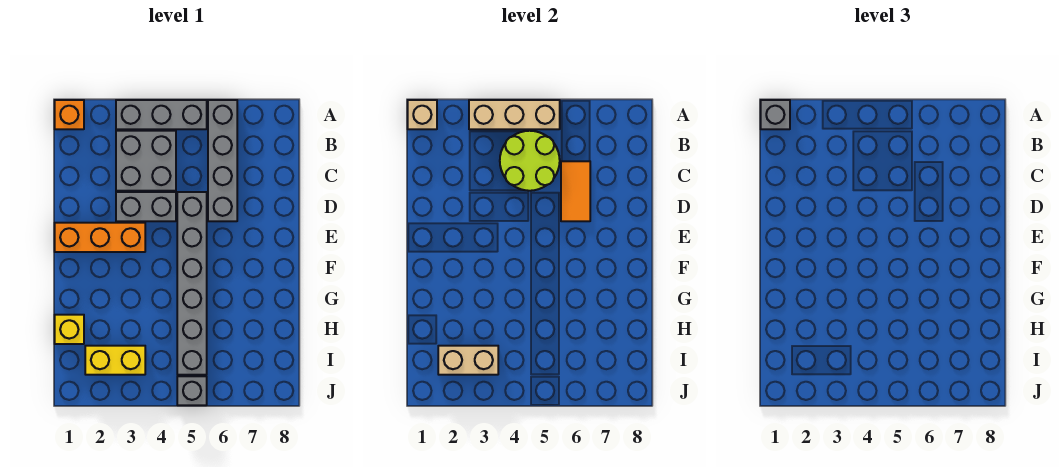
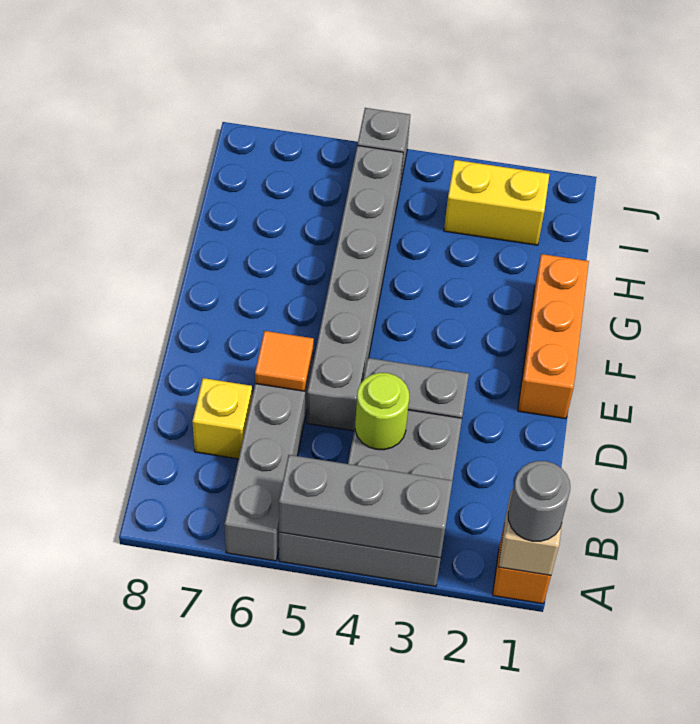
grey 1x1 brick [761,100,790,129] -> grey 1x1 round brick [508,461,570,541]
tan 1x3 brick [469,100,560,129] -> grey 1x3 brick [279,455,453,558]
lime 2x2 round brick [500,131,560,191] -> lime 1x1 round brick [355,373,409,450]
orange 1x2 tile [561,161,590,221] -> orange 1x1 tile [255,331,314,391]
orange 1x3 brick [55,223,145,252] -> orange 1x3 brick turned to [518,254,589,419]
yellow 1x1 brick [55,315,84,344] -> yellow 1x1 brick moved to [192,378,252,459]
tan 1x2 brick [438,346,498,375] -> none

